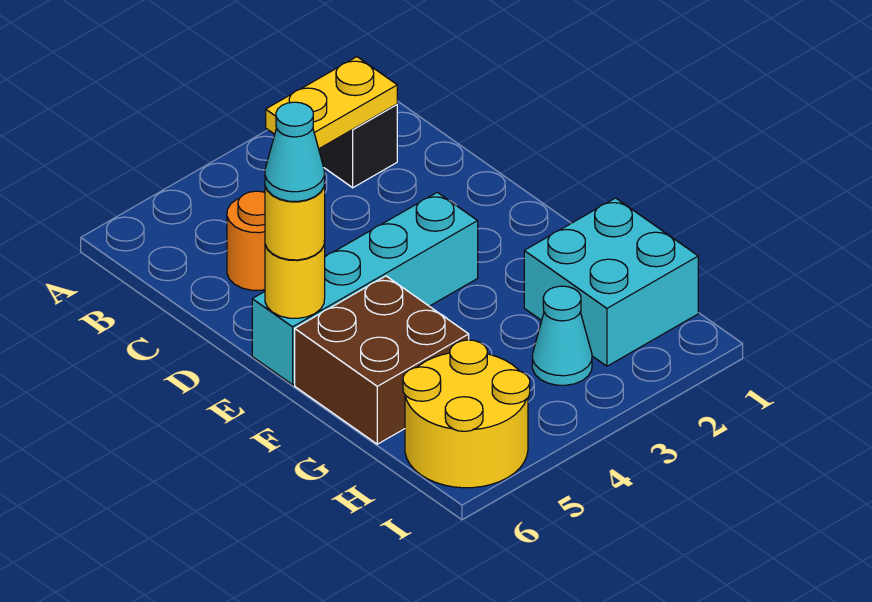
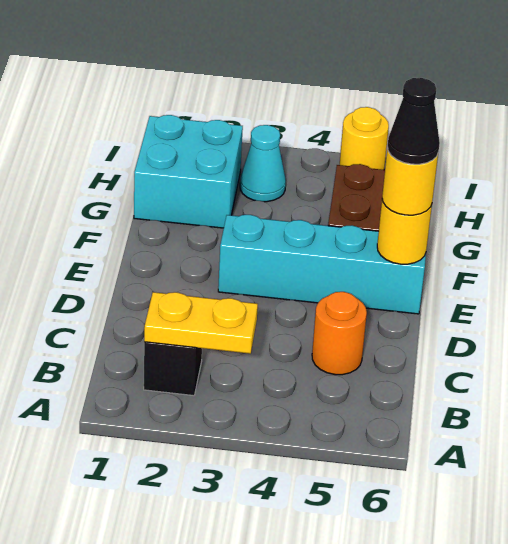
cyan 1x1 cone [265,102,325,201] -> black 1x1 cone [388,78,440,164]
yellow 2x2 round brick [403,340,530,488] -> yellow 1x1 round brick [340,107,389,170]

